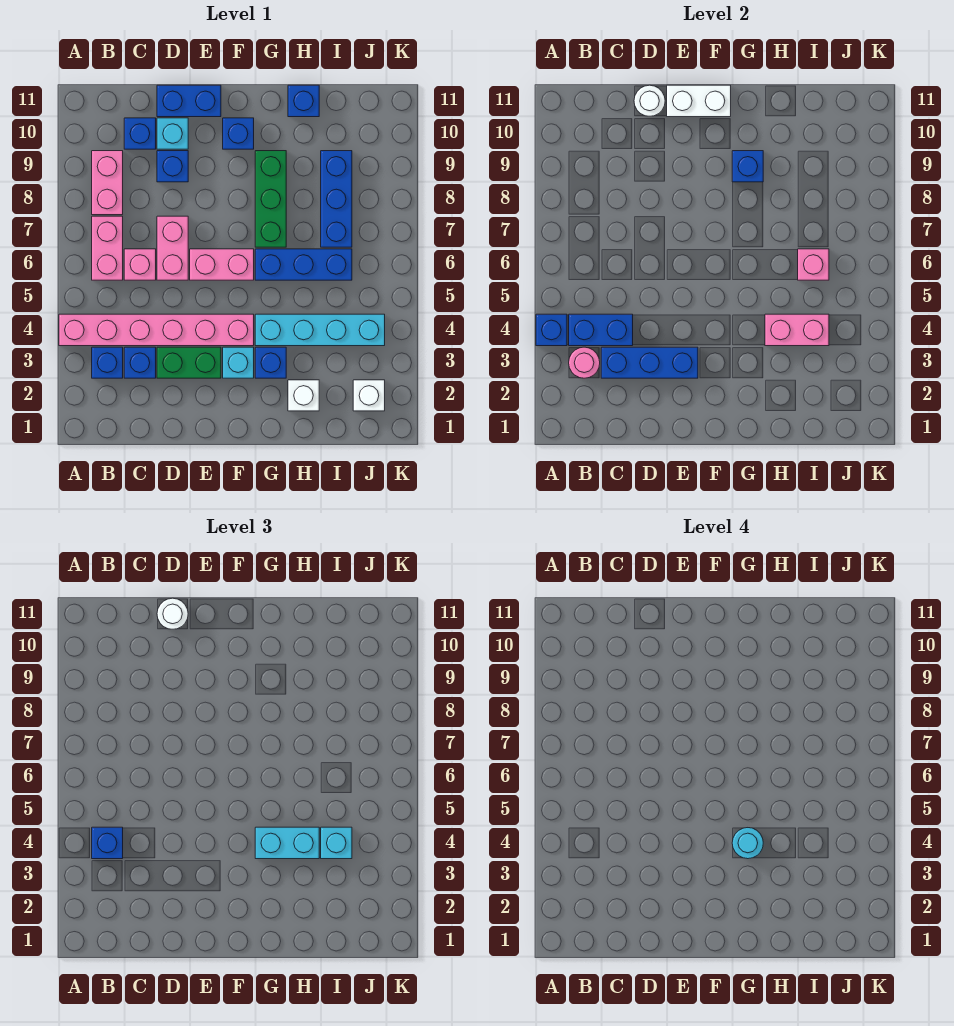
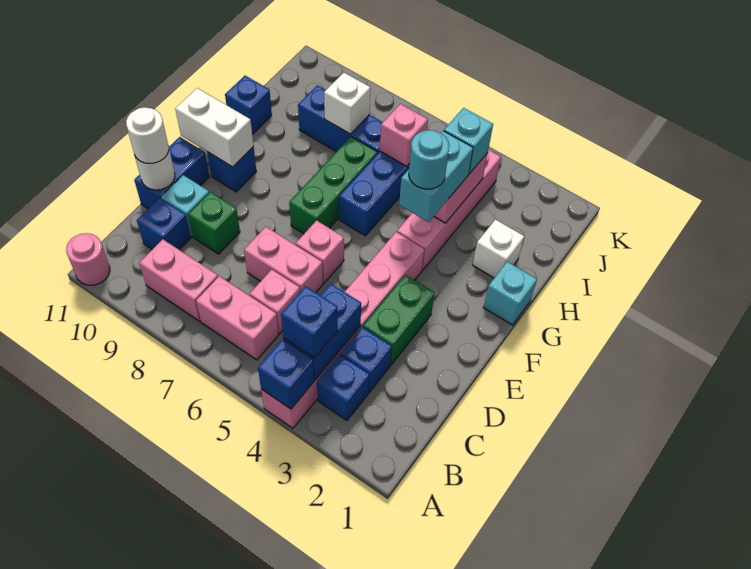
pink 1x1 round brick [569,347,600,378] -> pink 1x1 round brick moved to [66,233,110,285]
blue 1x3 brick [601,347,698,378] -> none
blue 1x1 brick [157,151,188,182] -> green 1x1 brick [188,192,240,254]
pink 1x2 brick [190,249,254,280] -> pink 1x1 brick [296,220,344,283]
white 1x2 brick [667,85,731,117] -> white 1x2 brick turned to [175,88,254,167]
cyan 1x1 brick [223,347,254,378] -> cyan 1x1 brick moved to [484,262,537,325]
blue 1x1 brick [255,347,286,378] -> none
cyan 1x4 brick [255,314,385,346] -> pink 1x4 brick [397,150,501,270]
green 1x3 brick [255,151,286,247] -> green 1x3 brick turned to [289,137,377,234]
blue 1x1 brick [732,151,763,182] -> none
white 1x1 brick [353,380,385,411] -> white 1x1 brick moved to [324,73,370,134]

